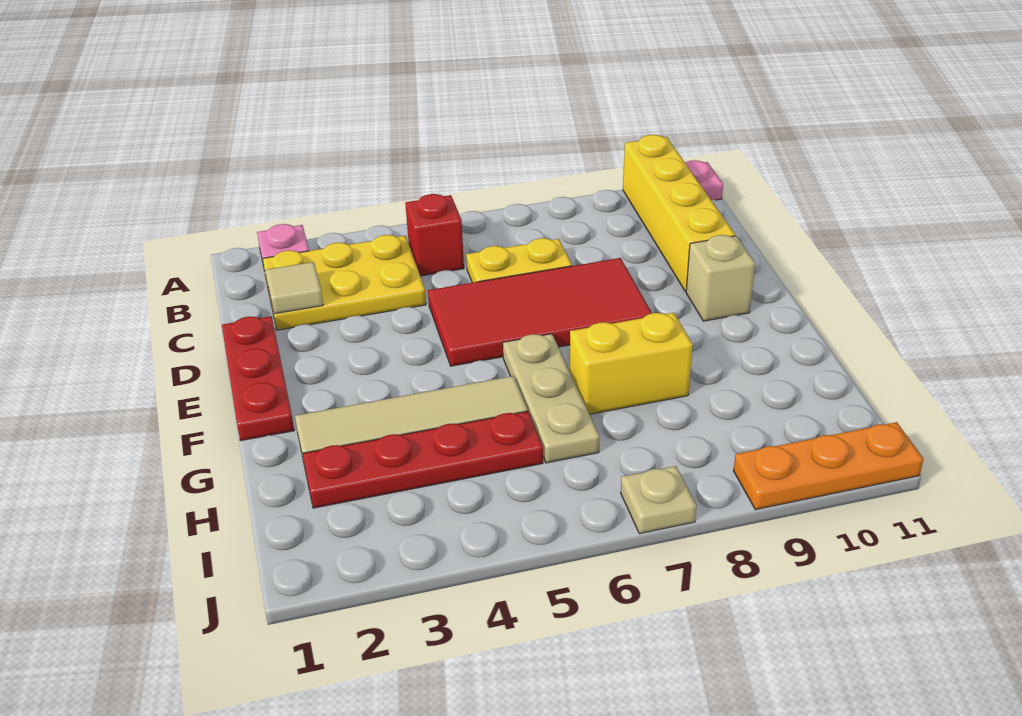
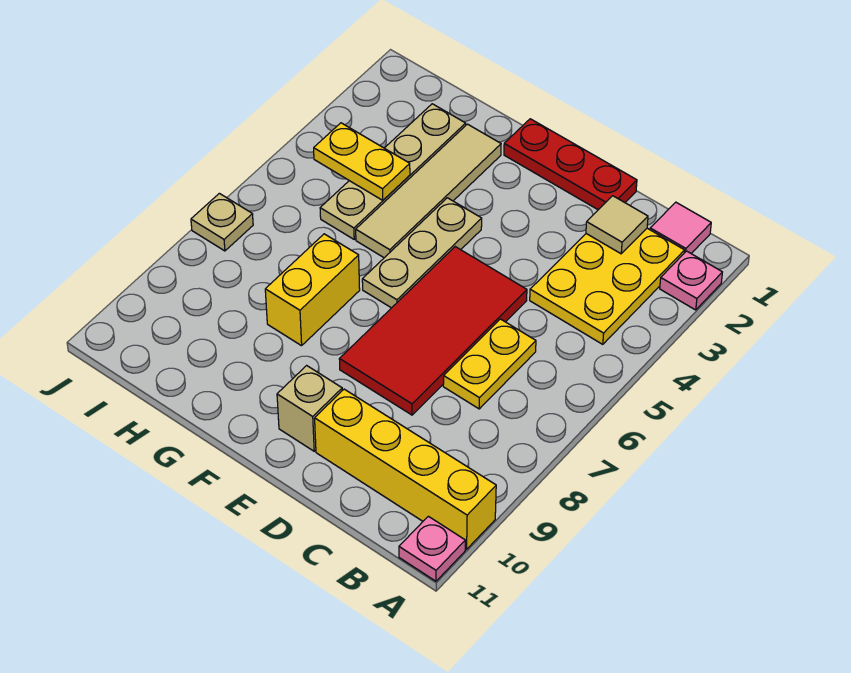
none -> pink 1x1 tile [650,202,711,253]
red 1x1 brick [405,194,464,276] -> none
tan 1x3 plate [503,334,600,463] -> tan 1x3 plate turned to [362,198,482,308]
red 1x4 plate [303,411,543,508] -> tan 1x4 plate [320,104,466,239]
none -> yellow 1x2 plate [314,123,410,200]
orange 1x3 plate [734,422,923,510] -> none

